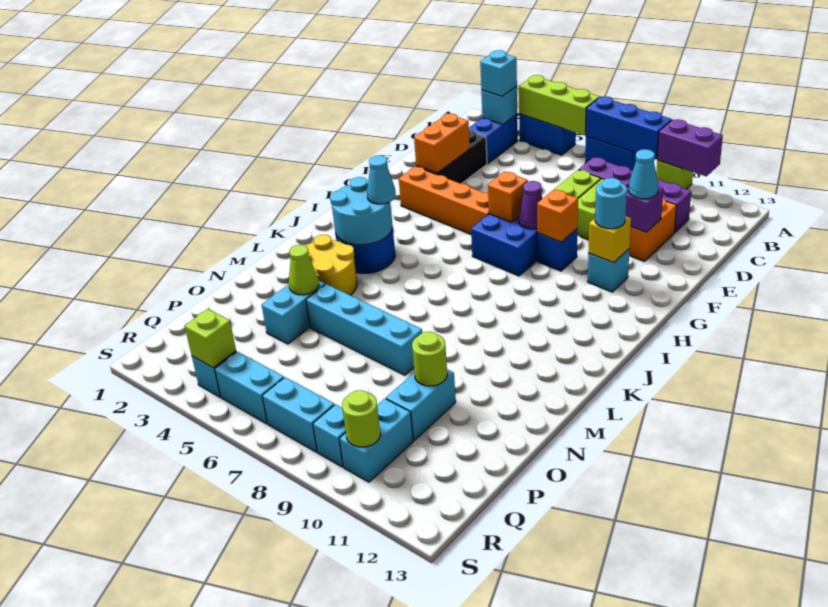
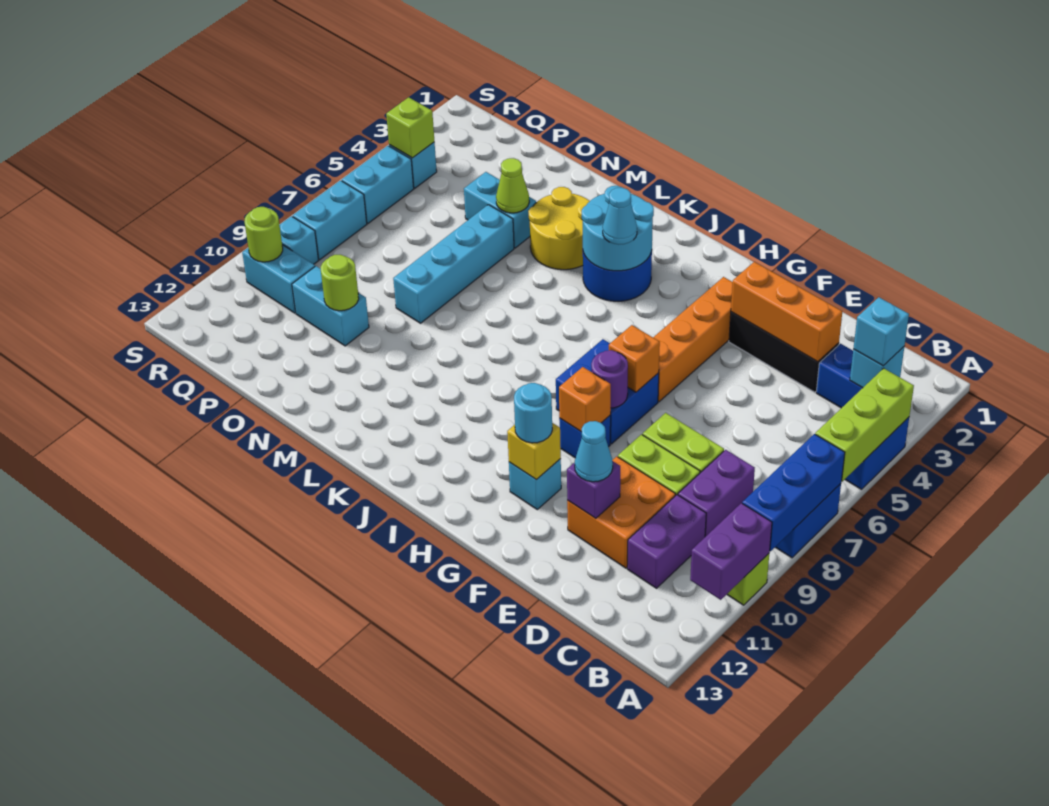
orange 1x2 brick [414,114,470,173] -> orange 1x3 brick [731,262,842,362]
purple 1x1 cone [518,181,542,229] -> purple 1x1 round brick [591,350,628,408]

